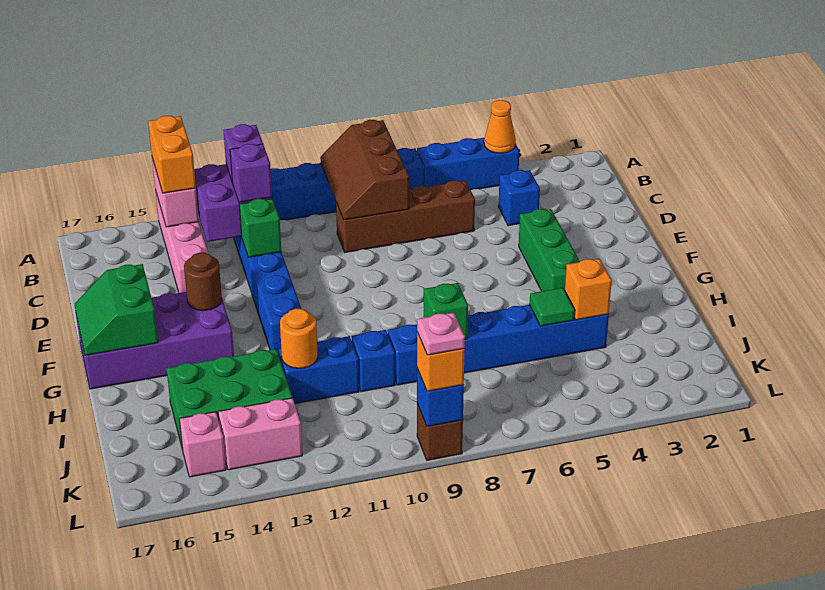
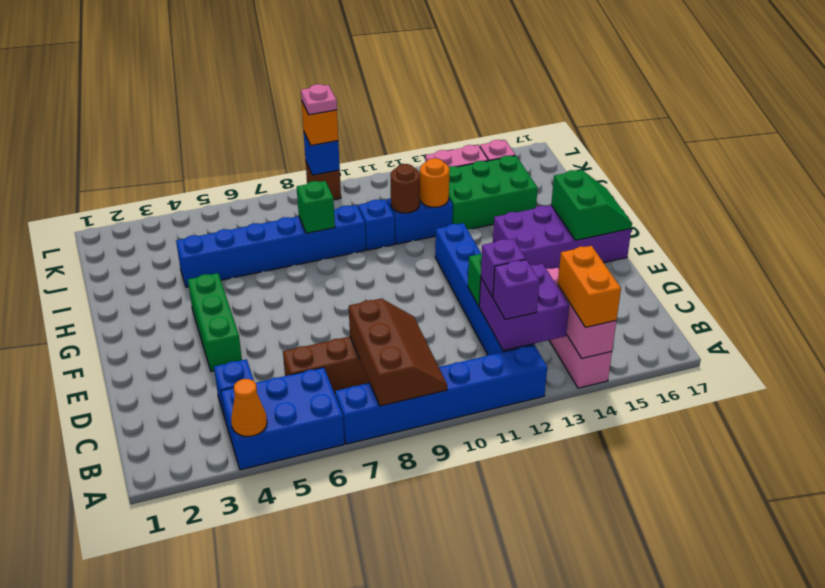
blue 1x3 brick [417,138,519,190] -> blue 2x3 brick [221,367,344,470]
brown 1x1 round brick [184,253,222,311] -> brown 1x1 round brick moved to [390,164,420,213]
orange 1x1 brick [565,259,612,320] -> none
green 1x1 tile [529,288,575,326] -> none

